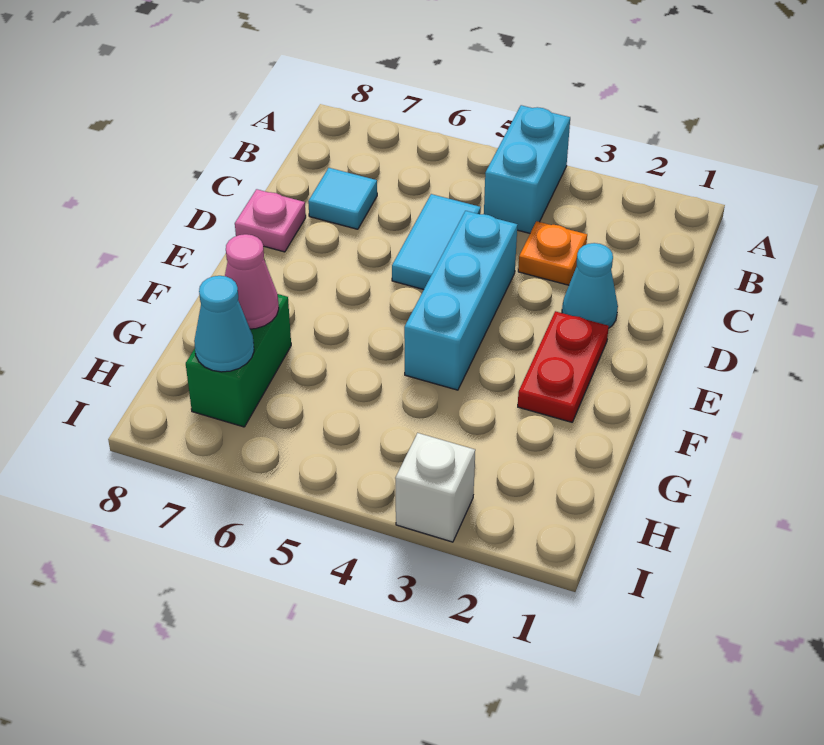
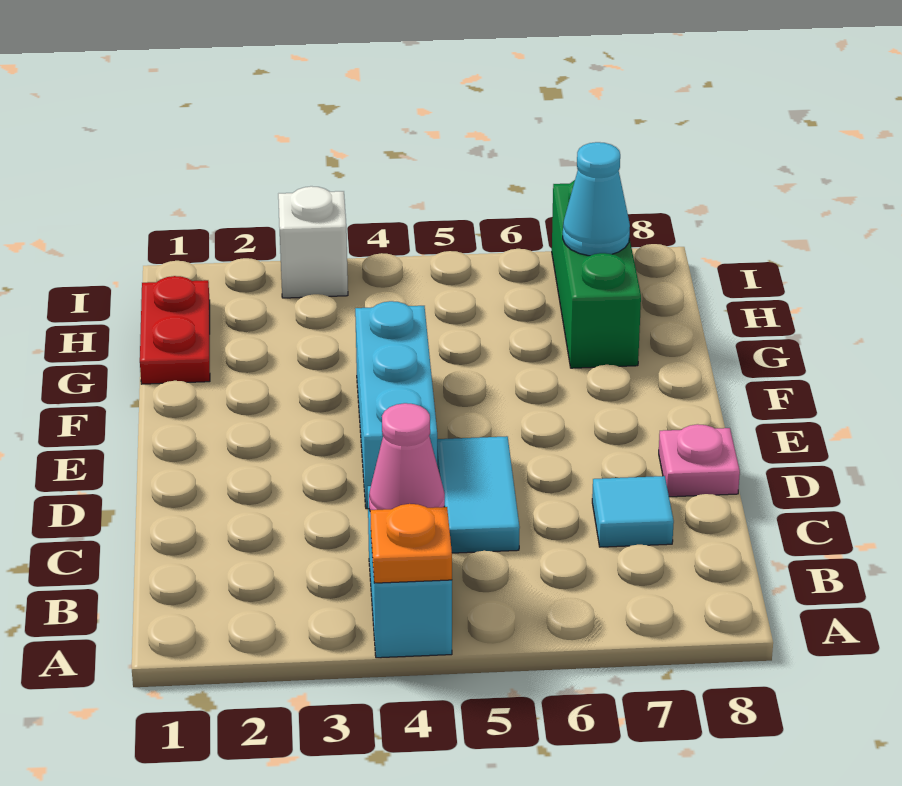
orange 1x1 plate [518,221,587,285] -> orange 1x1 plate moved to [370,504,452,583]
cyan 1x1 cone [562,243,618,328] -> none
red 1x2 plate [518,311,609,422] -> red 1x2 plate moved to [140,276,210,384]
green 1x2 brick [186,294,291,427] -> green 1x3 brick [552,180,641,368]
pink 1x1 cone [225,234,279,329] -> pink 1x1 cone moved to [369,403,445,510]

